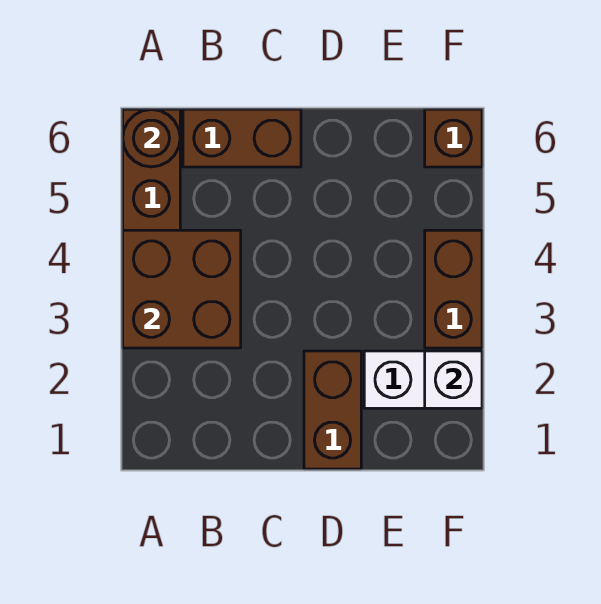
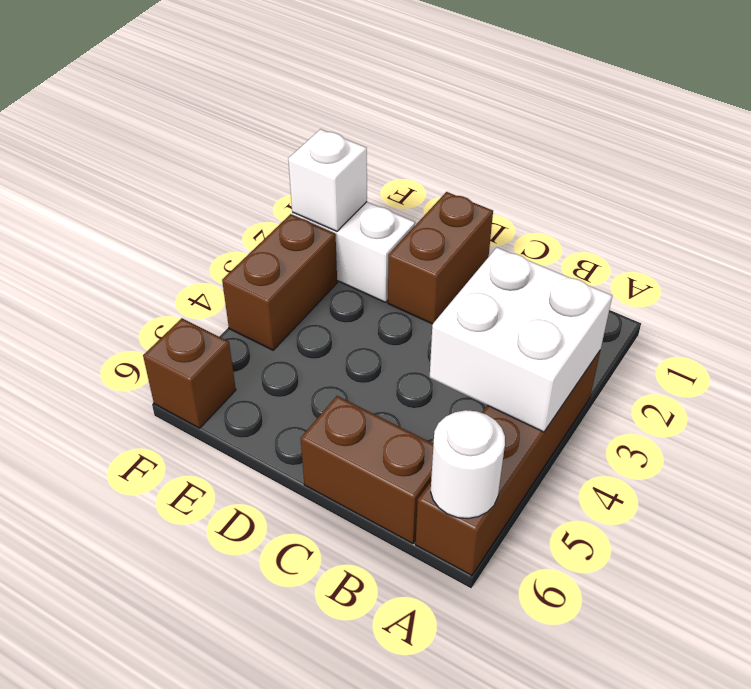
brown 2x2 brick [123,230,241,348] -> white 2x2 brick [430,248,612,432]
brown 1x1 round brick [123,109,180,167] -> white 1x1 round brick [431,410,505,519]

